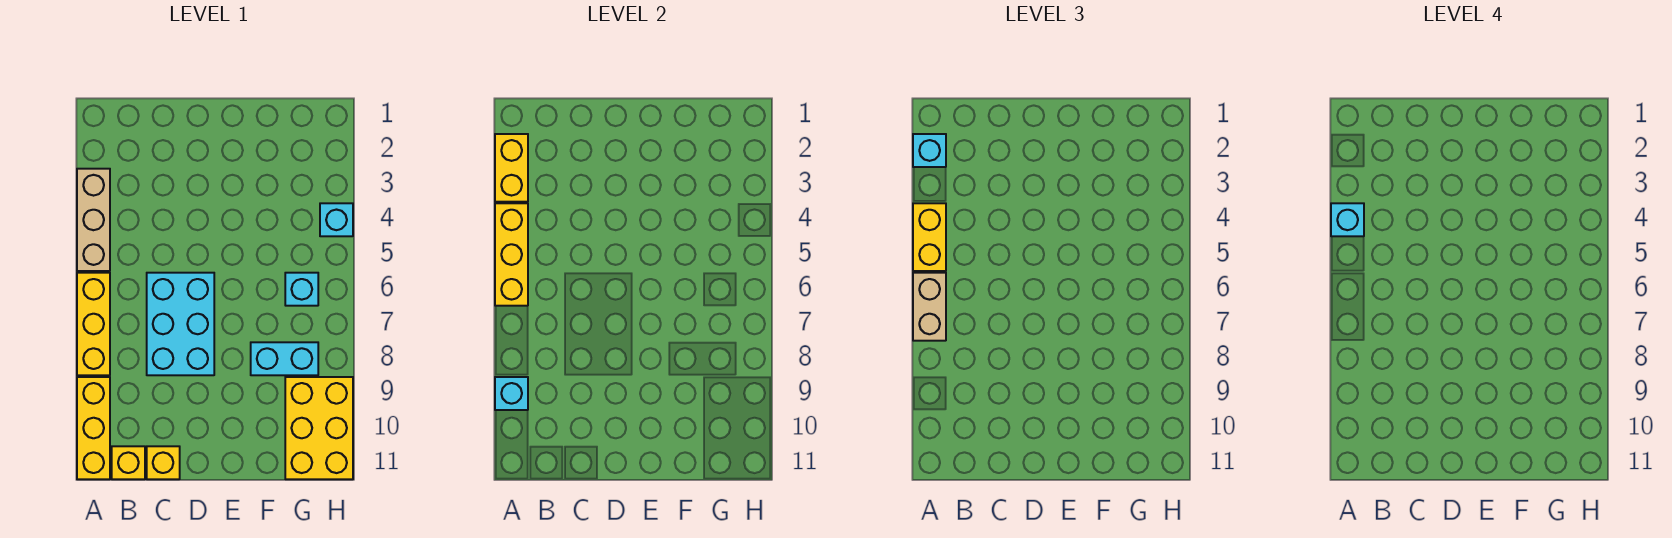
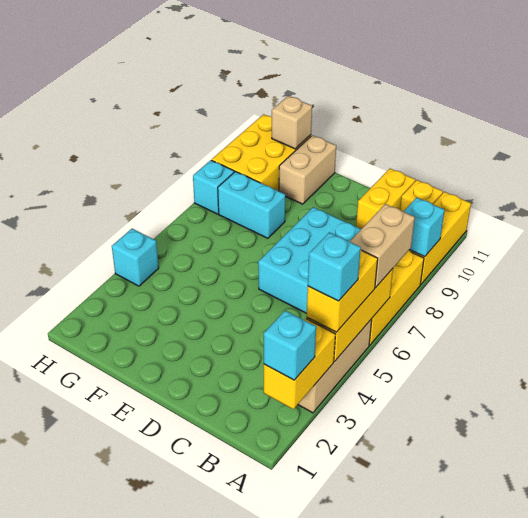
yellow 1x1 brick [147,446,180,479] -> yellow 1x2 brick [356,169,415,229]
none -> tan 1x2 brick [279,135,336,204]
cyan 1x1 brick [285,273,318,306] -> cyan 1x1 brick moved to [193,160,234,214]
none -> tan 1x1 brick [272,96,312,149]

